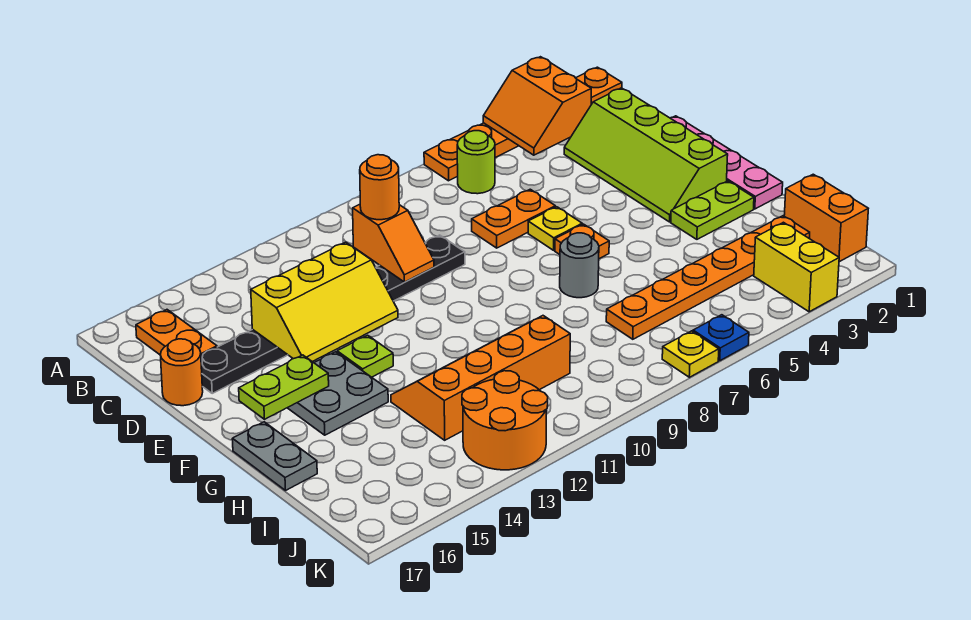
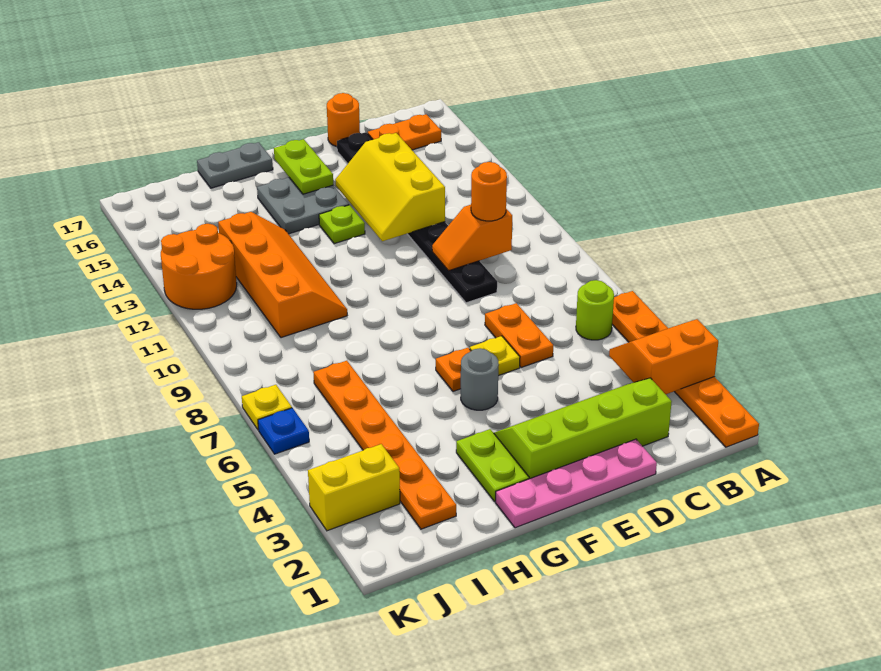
grey 1x1 round brick [560,233,599,298] -> grey 1x1 round brick moved to [461,348,499,410]
orange 1x2 brick [784,174,868,262] -> none

